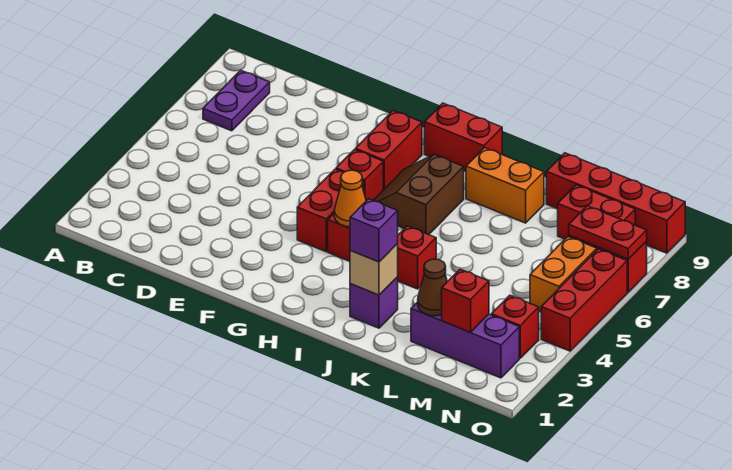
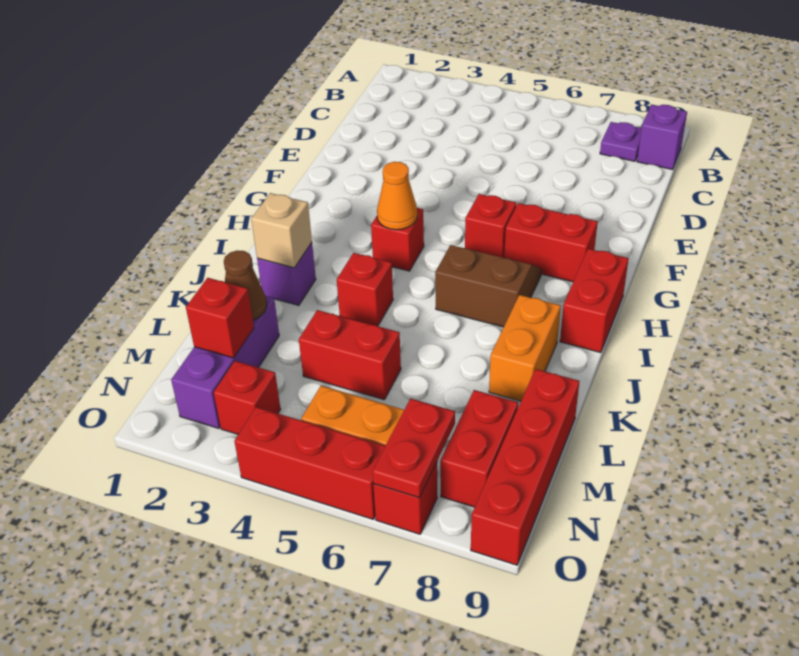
purple 1x2 plate [203,70,270,131] -> purple 1x1 plate [600,122,642,161]
red 1x2 brick [297,169,364,252] -> red 1x2 brick moved to [299,310,401,400]
purple 1x1 brick [350,199,398,262] -> purple 1x1 brick moved to [637,104,687,170]

